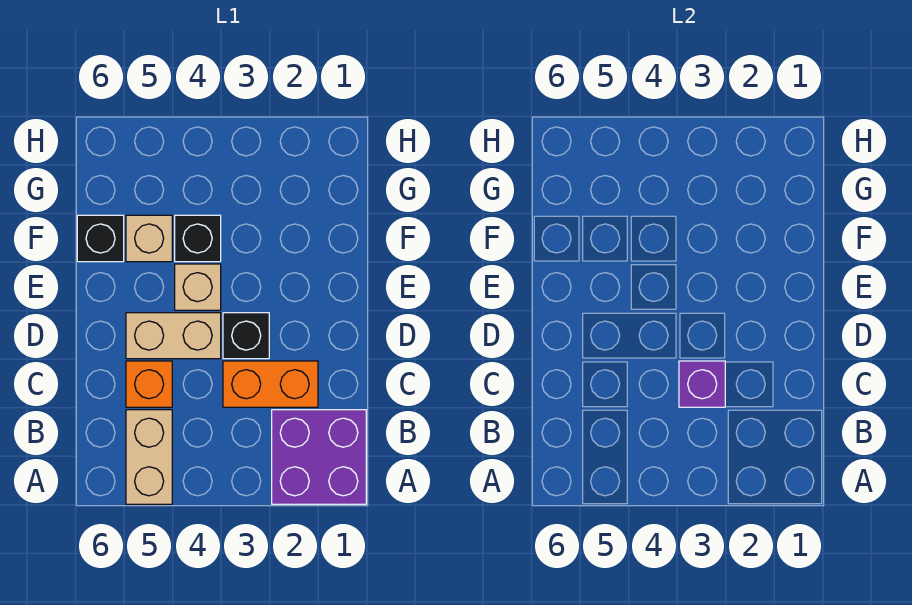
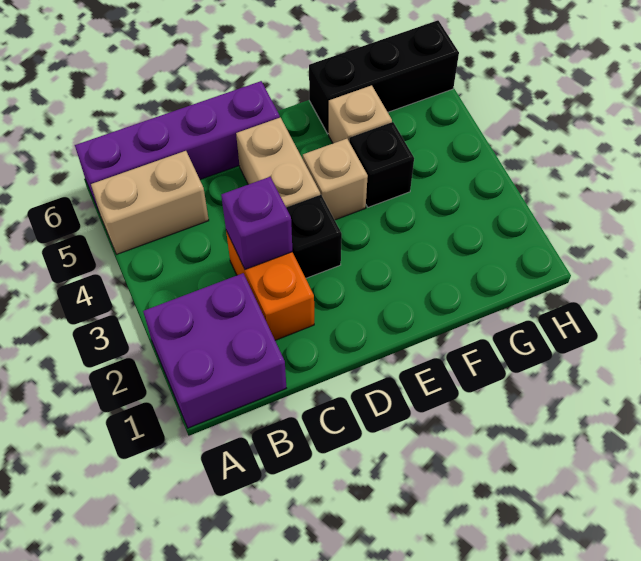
none -> purple 1x4 brick [75,81,280,211]
orange 1x1 brick [126,361,172,407] -> none
black 1x1 brick [77,215,124,262] -> black 1x3 brick [309,20,459,134]

